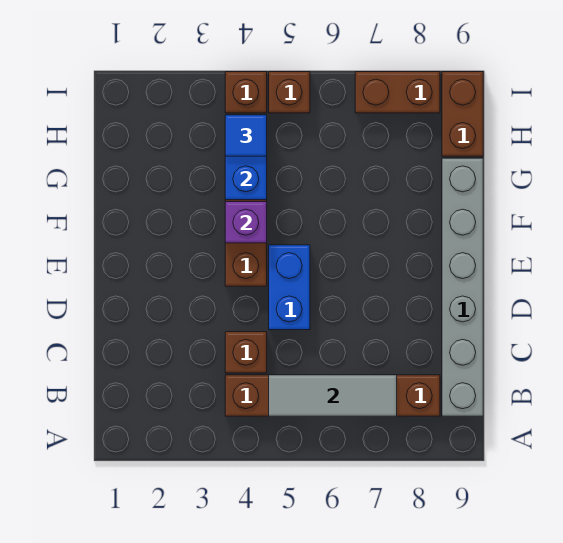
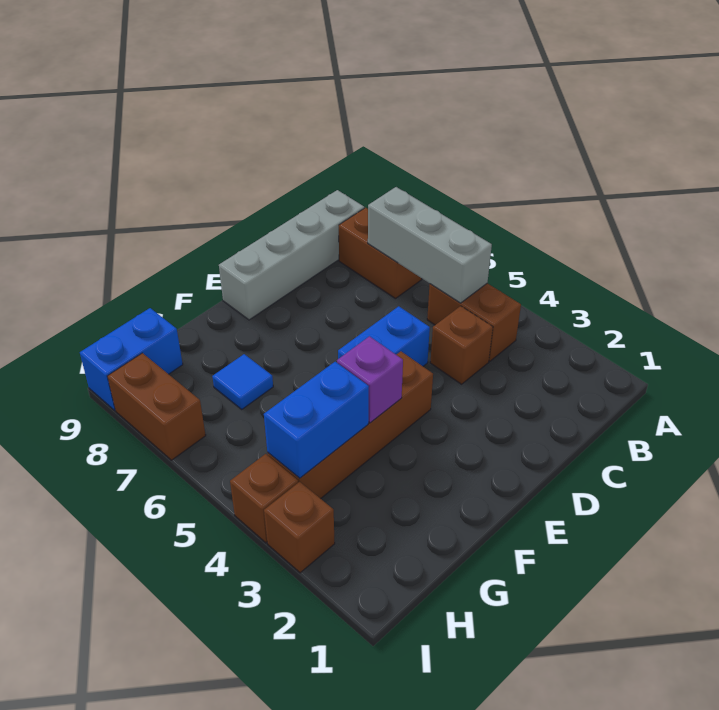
grey 1x3 tile [269,375,397,416] -> grey 1x3 brick [368,187,492,303]
grey 1x6 brick [442,158,483,416] -> grey 1x4 brick [219,190,364,320]
blue 1x1 tile [225,115,267,156] -> blue 1x1 tile moved to [212,354,273,409]
brown 1x2 brick [442,72,483,156] -> blue 1x2 brick [80,308,183,410]
brown 1x1 brick [269,72,310,113] -> brown 1x1 brick moved to [264,482,335,573]

